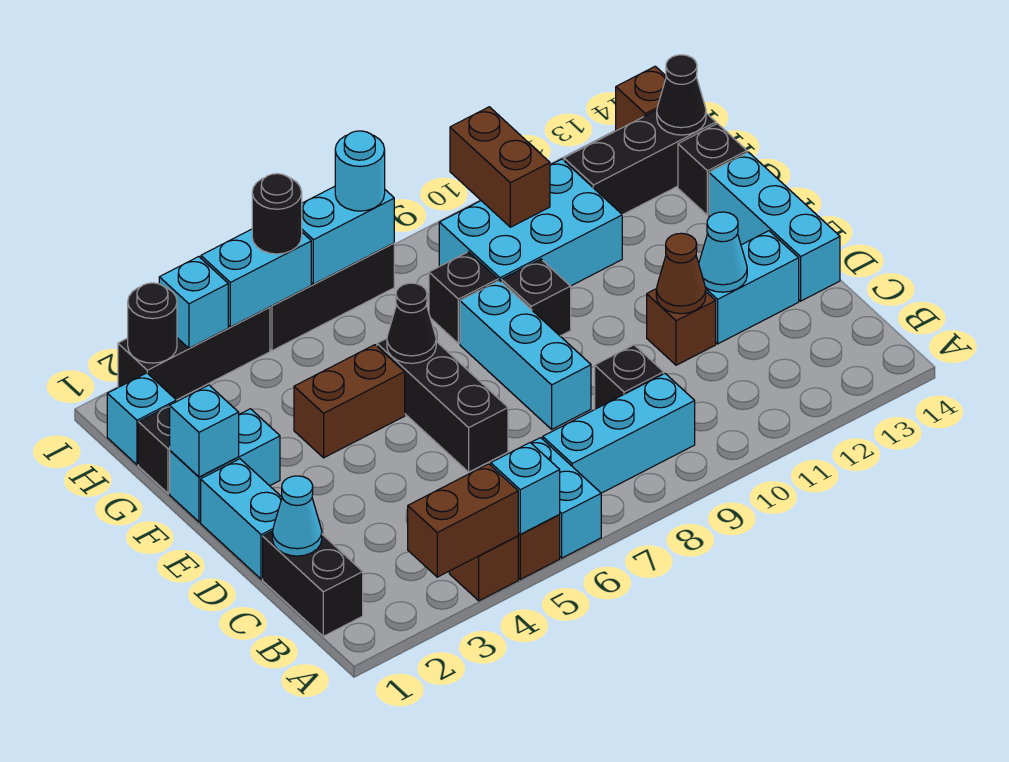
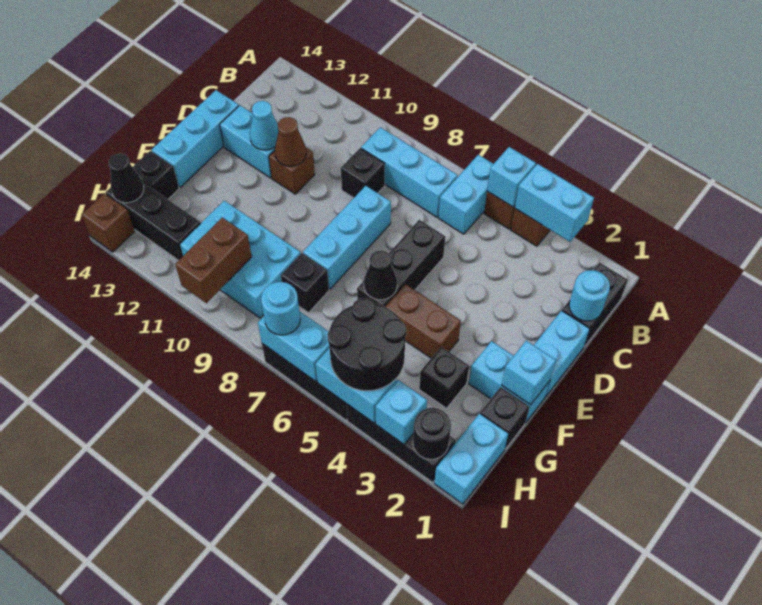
brown 1x2 brick [408,464,518,577] -> cyan 1x2 brick [515,164,594,242]
cyan 1x1 cone [272,476,322,556] -> cyan 1x1 round brick [569,270,610,321]
black 1x1 brick [501,259,571,336] -> black 1x1 brick moved to [419,347,469,408]
cyan 1x1 brick [107,373,176,465] -> cyan 1x2 brick [434,414,508,504]
black 1x1 round brick [252,174,302,254] -> black 2x2 round brick [327,298,406,391]

